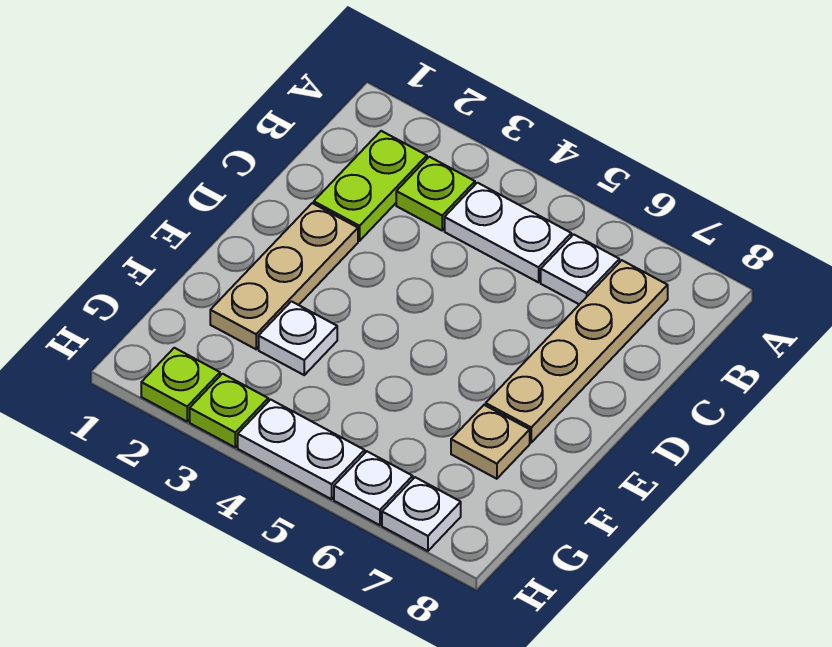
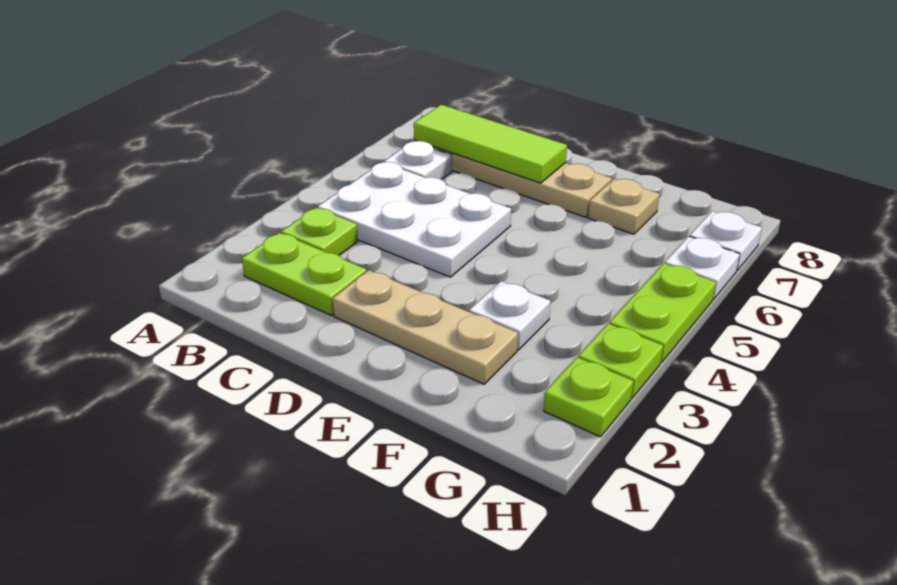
white 1x2 plate [445,183,571,282] -> white 2x3 plate [318,162,511,277]
none -> lime 1x3 tile [414,105,567,183]
white 1x2 plate [238,400,365,499] -> lime 1x2 plate [609,263,716,363]

